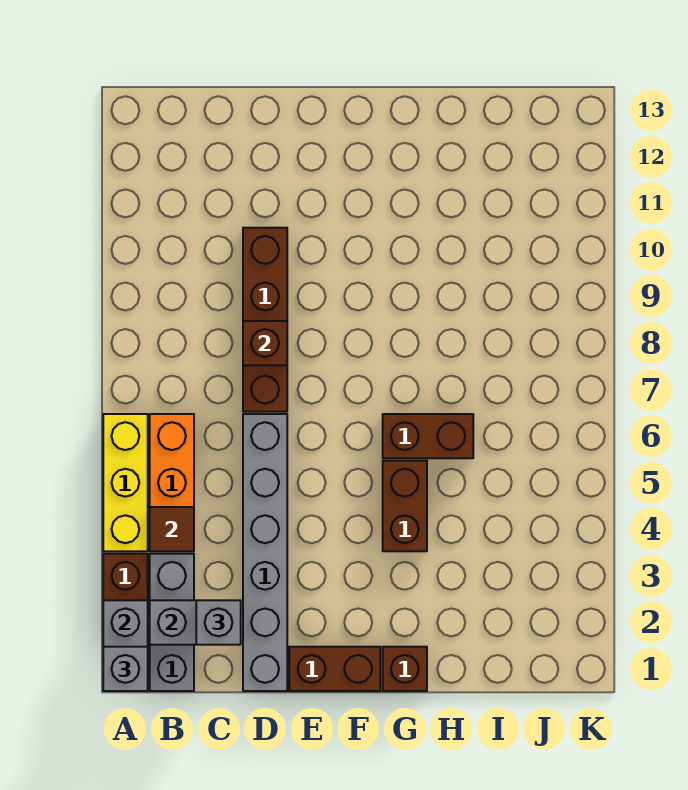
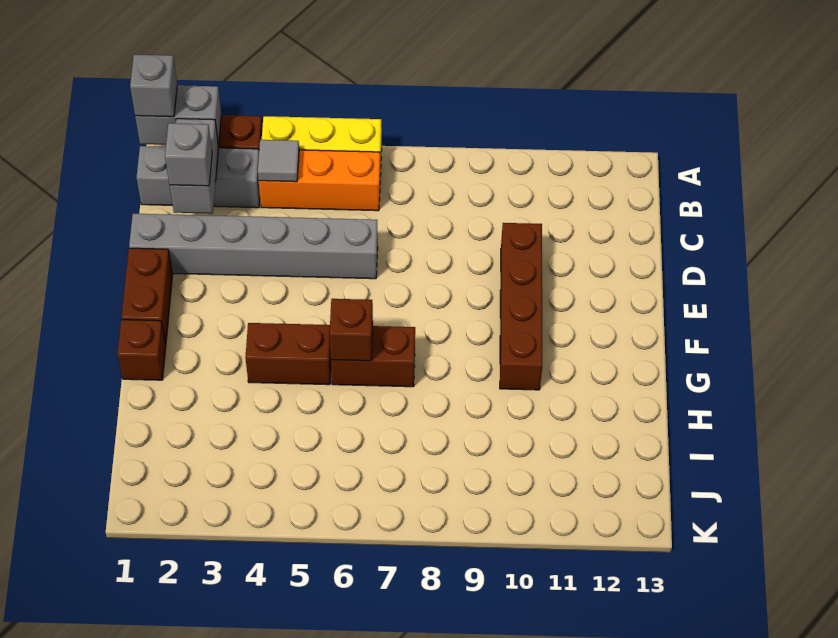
brown 1x1 tile [150,507,194,551] -> grey 1x1 tile [258,140,299,182]
brown 1x4 brick [243,228,287,412] -> brown 1x4 brick turned to [500,223,542,390]
brown 1x1 brick [243,321,287,365] -> brown 1x1 brick moved to [330,299,373,361]
brown 1x2 brick [383,414,473,458] -> brown 1x2 brick turned to [331,326,415,387]

